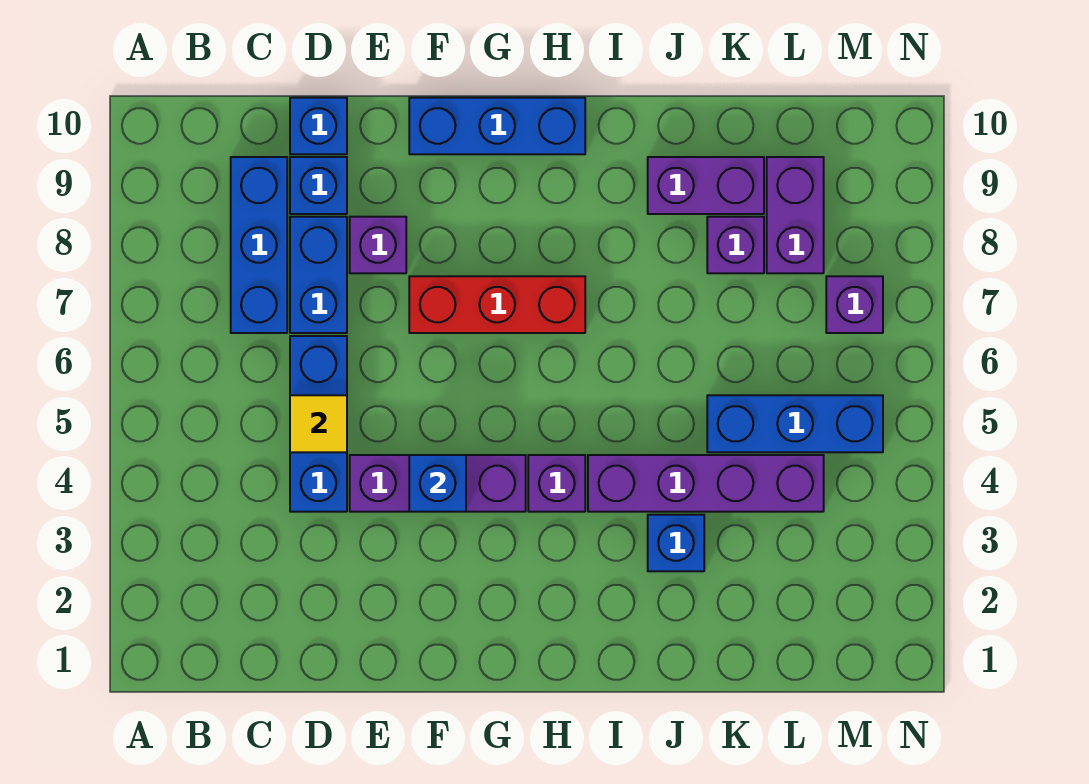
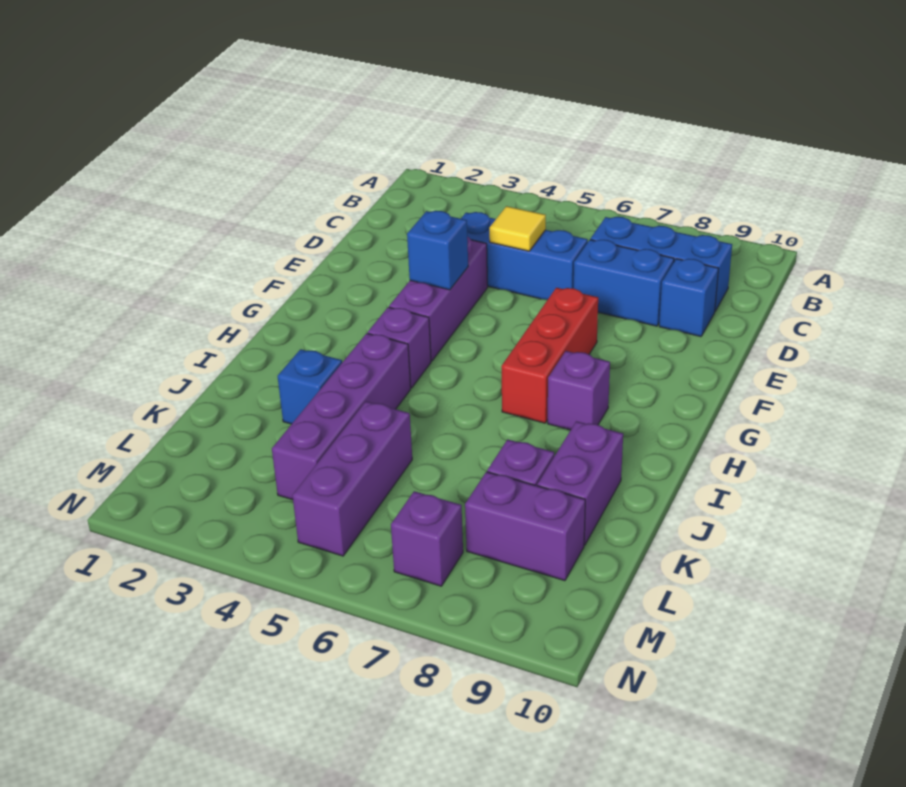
blue 1x1 brick [290,98,347,154] -> none
purple 1x1 brick [350,217,406,273] -> purple 1x1 brick moved to [548,351,610,430]
blue 1x3 brick [409,98,585,154] -> none
blue 1x3 brick [707,395,883,452] -> purple 1x3 brick [292,401,412,556]

